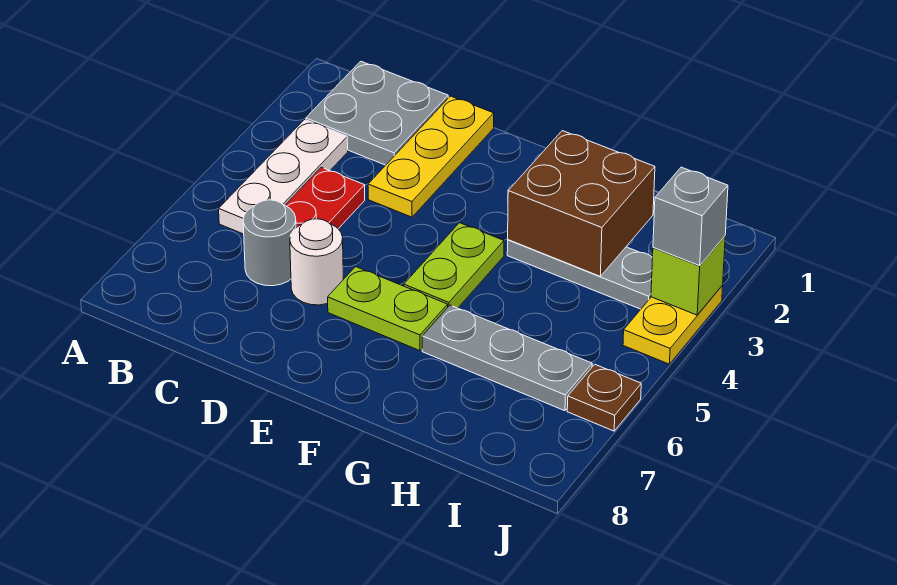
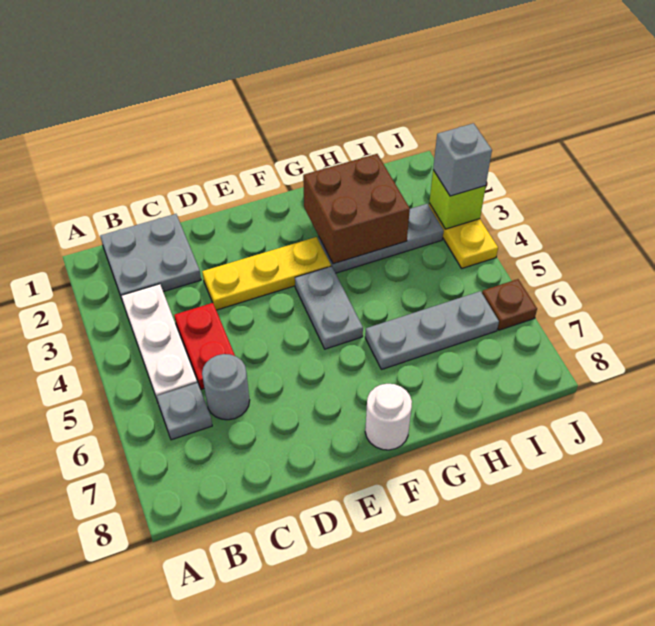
none -> grey 1x1 plate [157,383,212,440]
yellow 1x3 plate [368,96,494,217] -> yellow 1x3 plate turned to [202,237,331,310]
white 1x1 round brick [290,219,343,305] -> white 1x1 round brick moved to [365,384,412,450]
lime 1x2 plate [328,267,448,351] -> none
lime 1x2 plate [404,223,504,308] -> grey 1x2 plate [295,266,363,349]

